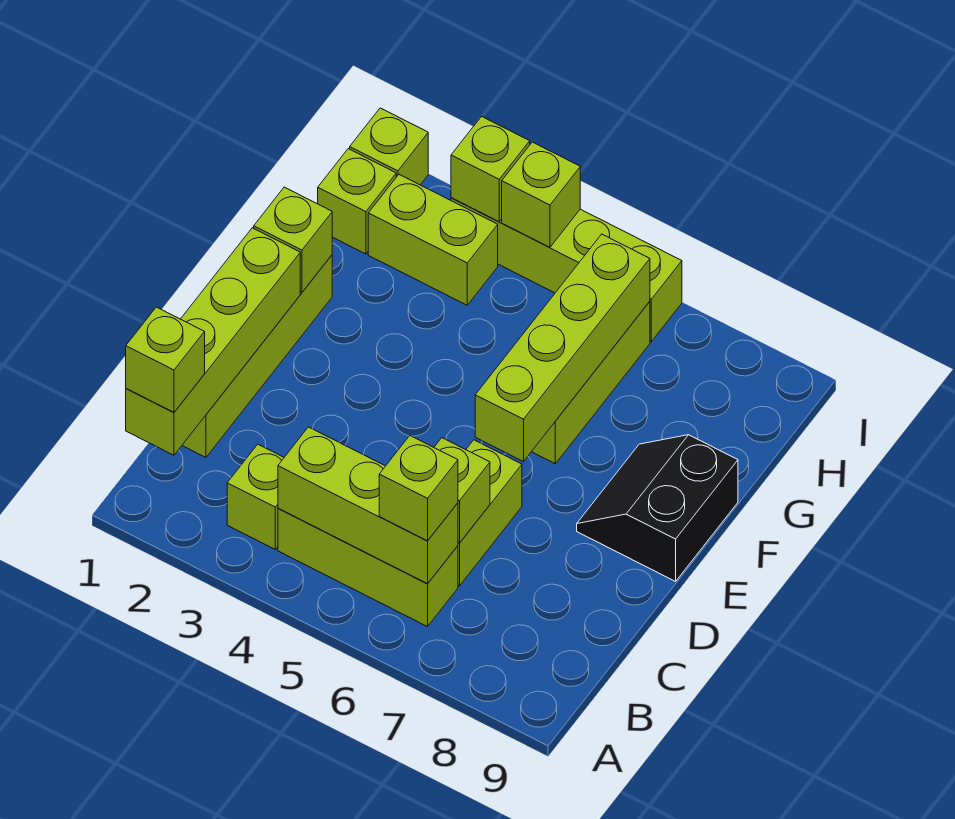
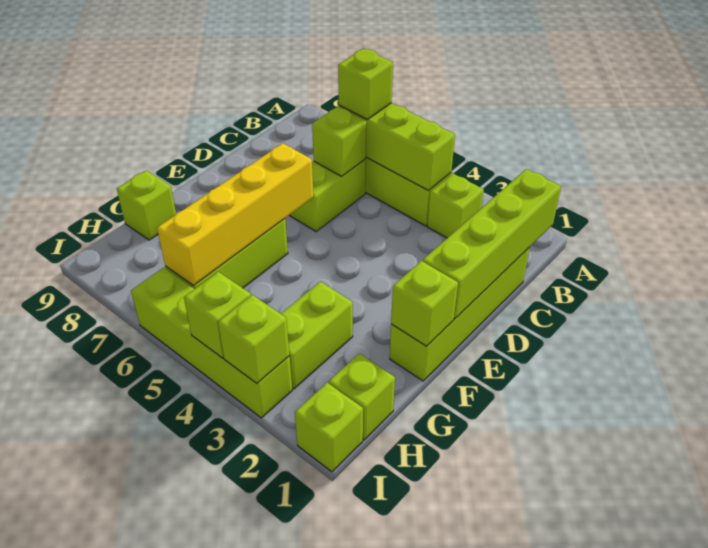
lime 1x1 brick [126,307,205,413] -> lime 1x1 brick moved to [117,170,176,240]
lime 1x4 brick [475,234,650,462] -> yellow 1x4 brick [157,143,313,286]
black 2x2 slope [577,435,738,581] -> none
lime 1x2 brick [368,175,498,305] -> lime 1x2 brick turned to [281,282,353,389]

